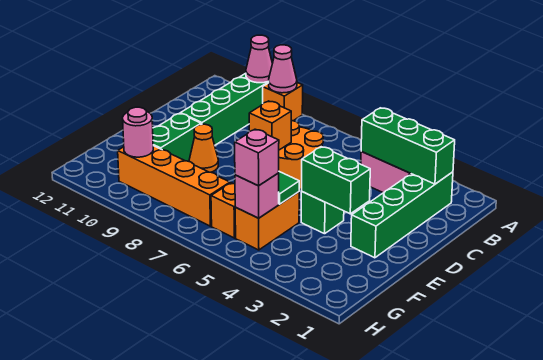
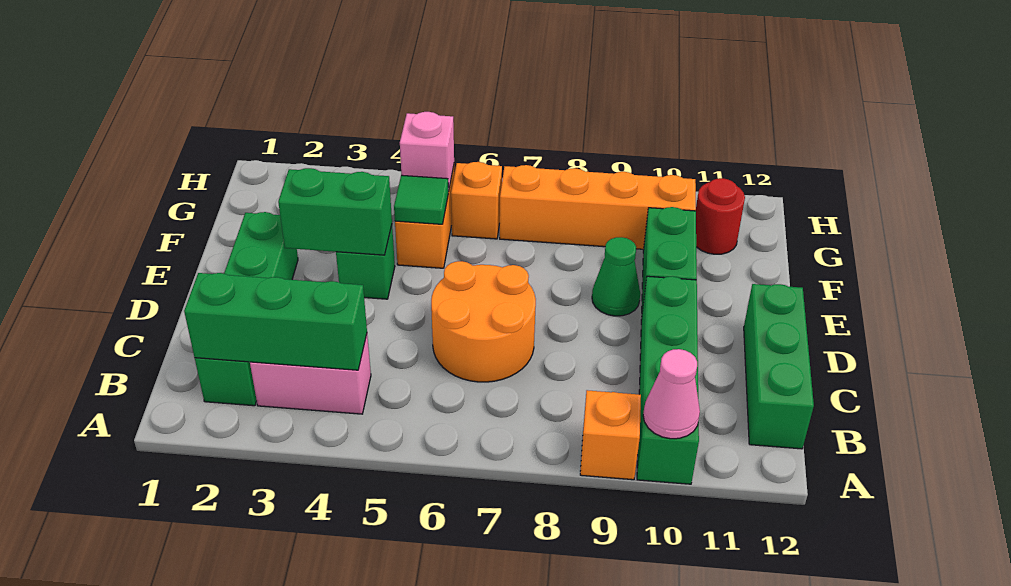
pink 1x1 cone [269,45,297,93] -> none
none -> green 1x3 brick [744,284,814,449]
orange 1x1 brick [249,101,291,150] -> none
orange 1x1 cone [189,124,218,172] -> green 1x1 cone [592,237,640,316]
pink 1x1 brick [235,129,279,186] -> none
pink 1x1 round brick [123,107,153,157] -> none
none -> red 1x1 round brick [696,178,745,254]

